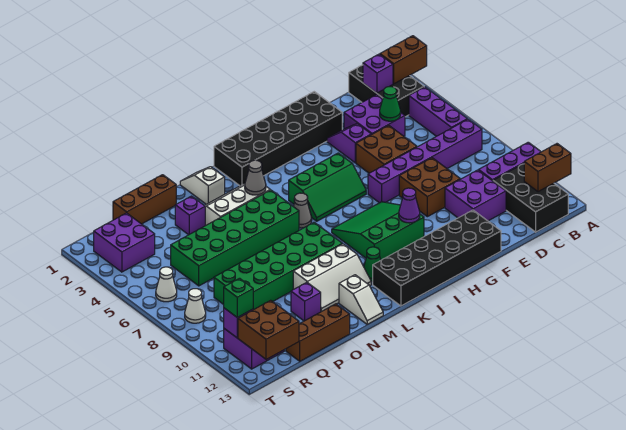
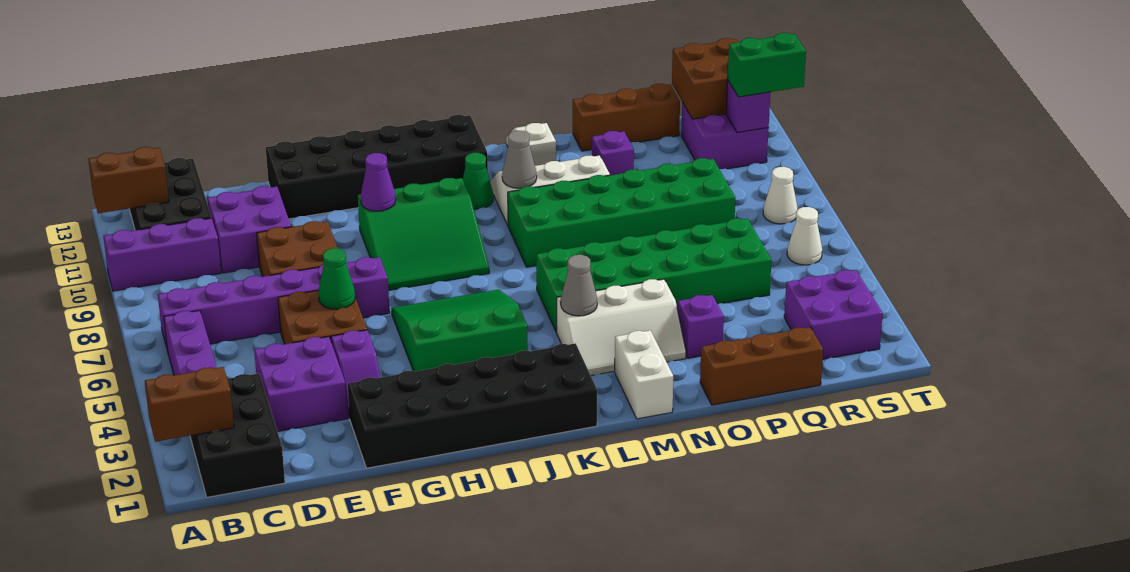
purple 1x1 brick [363,54,393,93] -> none
green 1x1 cone [380,87,401,121] -> green 1x1 cone moved to [318,248,355,309]
green 2x3 slope [289,153,366,221] -> green 3x3 slope [391,290,528,372]
grey 1x1 cone [293,193,312,228] -> grey 1x1 cone moved to [502,131,537,188]
white 1x2 slope [180,167,225,204] -> white 1x2 brick [615,330,673,419]
green 1x1 brick [224,278,253,317] -> green 1x2 brick [728,33,806,97]

